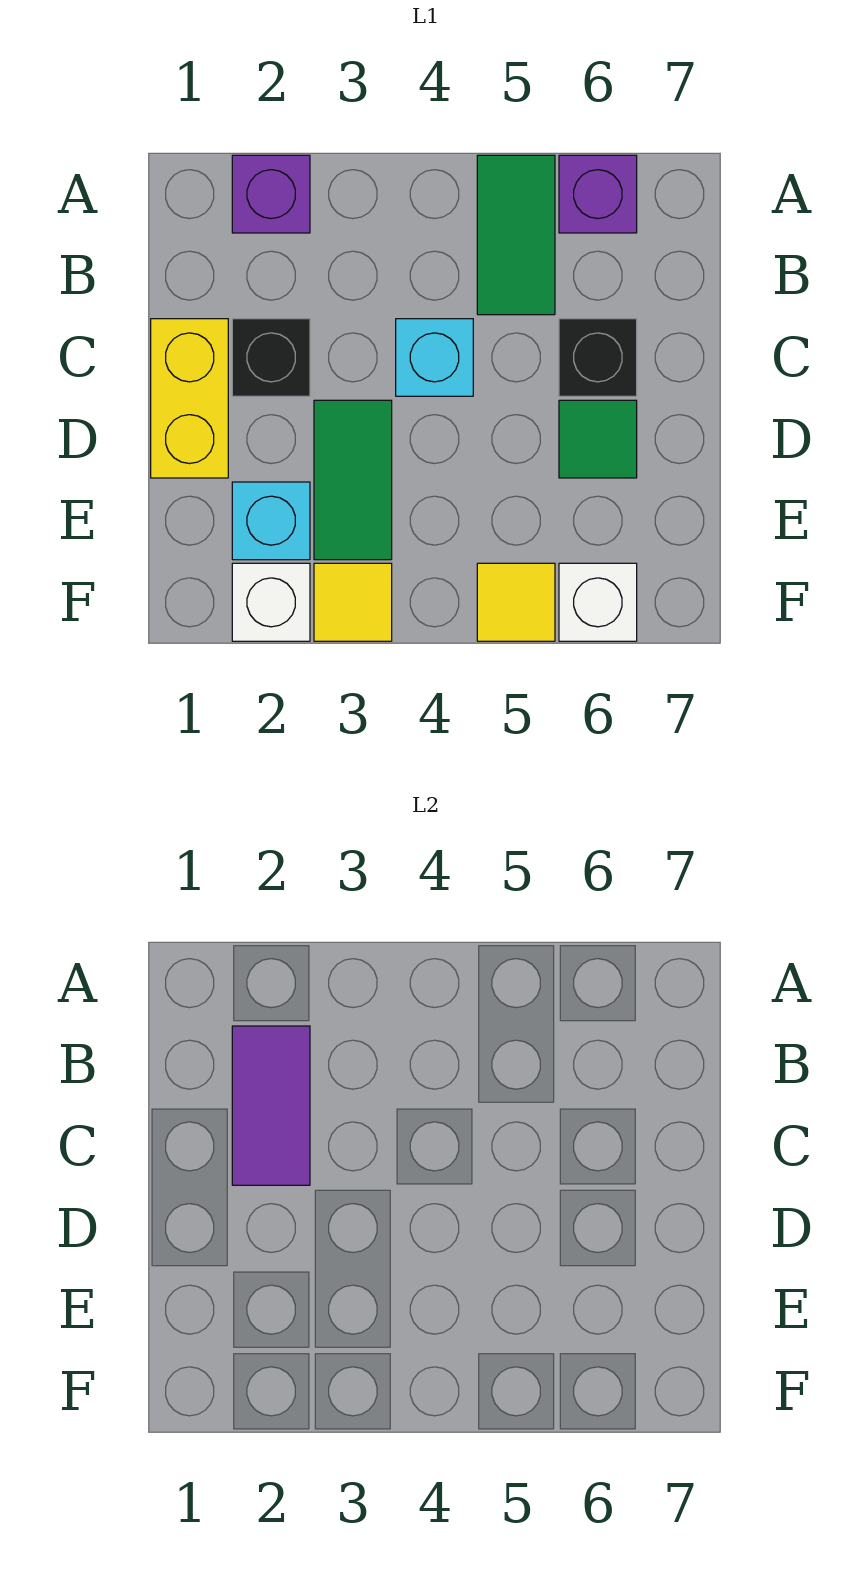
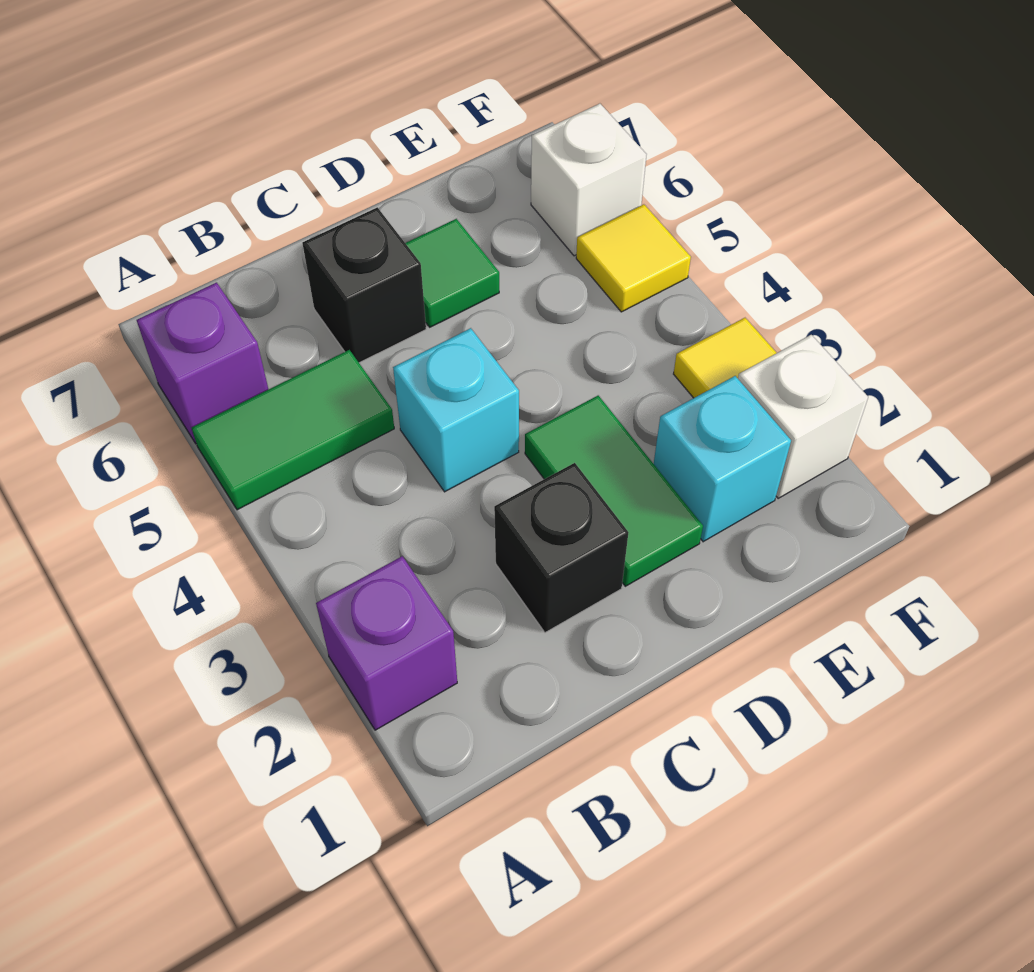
purple 1x2 tile [232,1026,310,1185] -> none
yellow 1x2 brick [151,319,228,478] -> none
green 1x2 tile [314,400,392,560] -> green 1x2 tile turned to [525,396,703,586]

